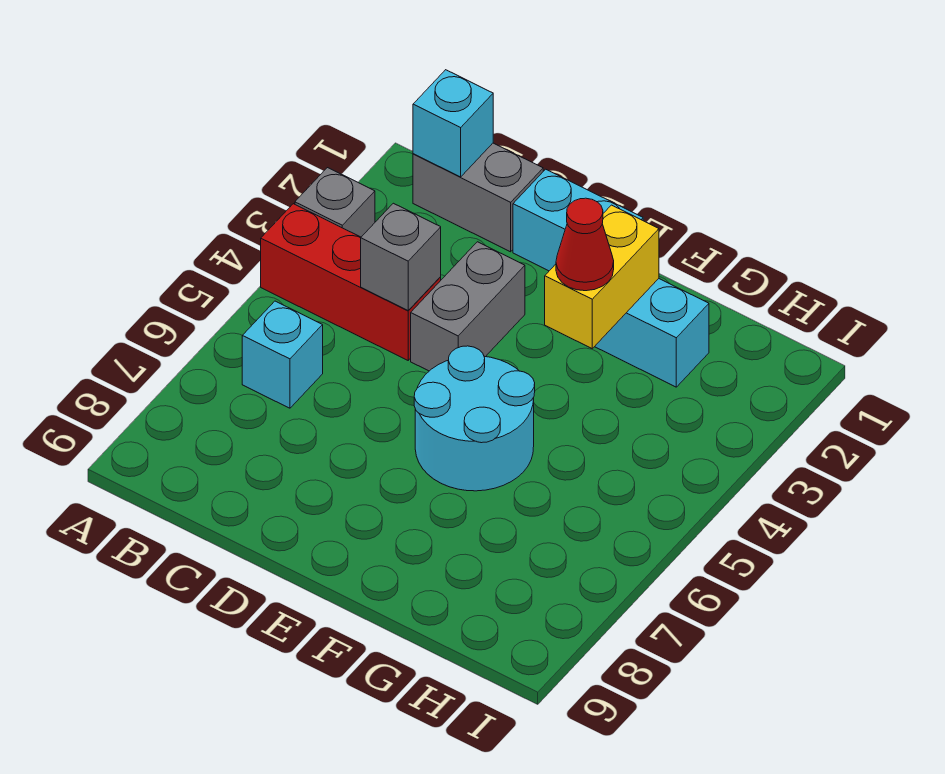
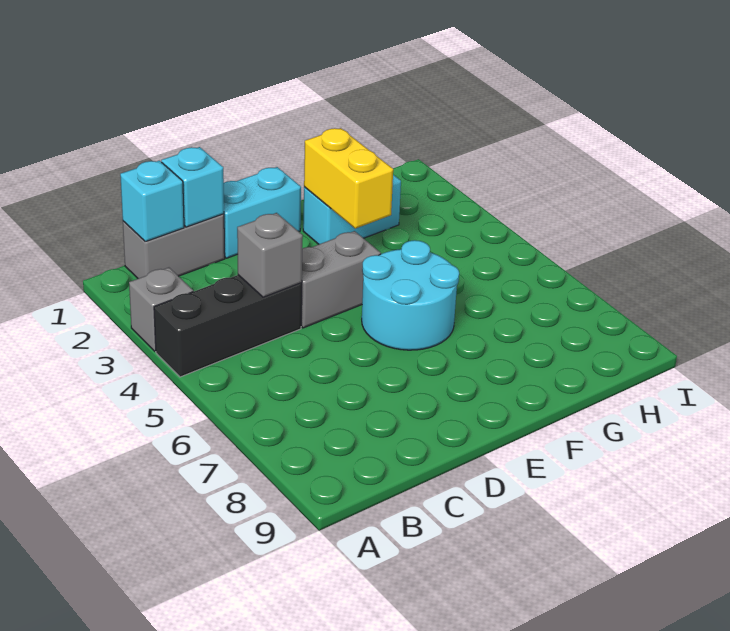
red 1x3 brick [261,204,441,360] -> black 1x3 brick [154,275,302,377]
cyan 1x1 brick [242,301,323,408] -> cyan 1x1 brick moved to [161,147,224,227]
grey 1x2 brick [411,242,525,371] -> grey 1x2 brick turned to [301,231,381,328]
red 1x1 cone [556,198,614,291] -> none

